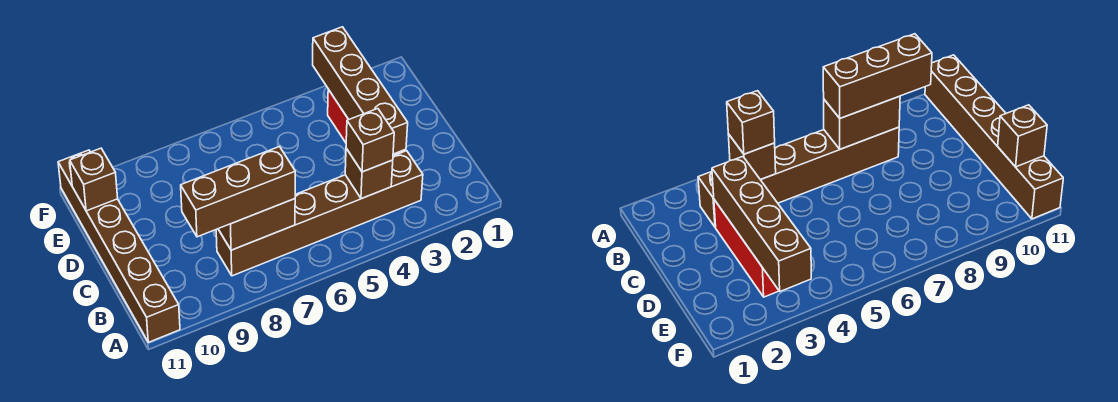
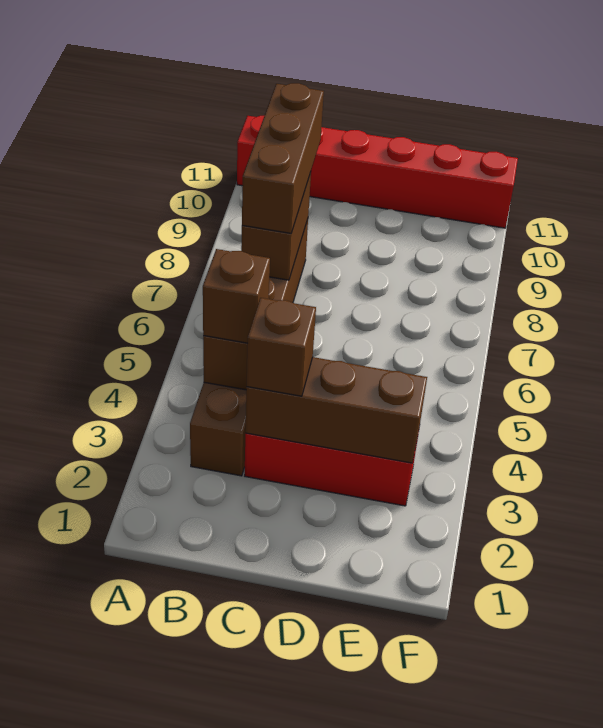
brown 1x6 brick [58,150,180,342] -> red 1x6 brick [237,116,518,228]
brown 1x4 brick [313,27,408,154] -> brown 1x3 brick [245,357,427,463]
brown 1x1 brick [70,148,118,211] -> brown 1x1 brick moved to [247,298,316,396]

